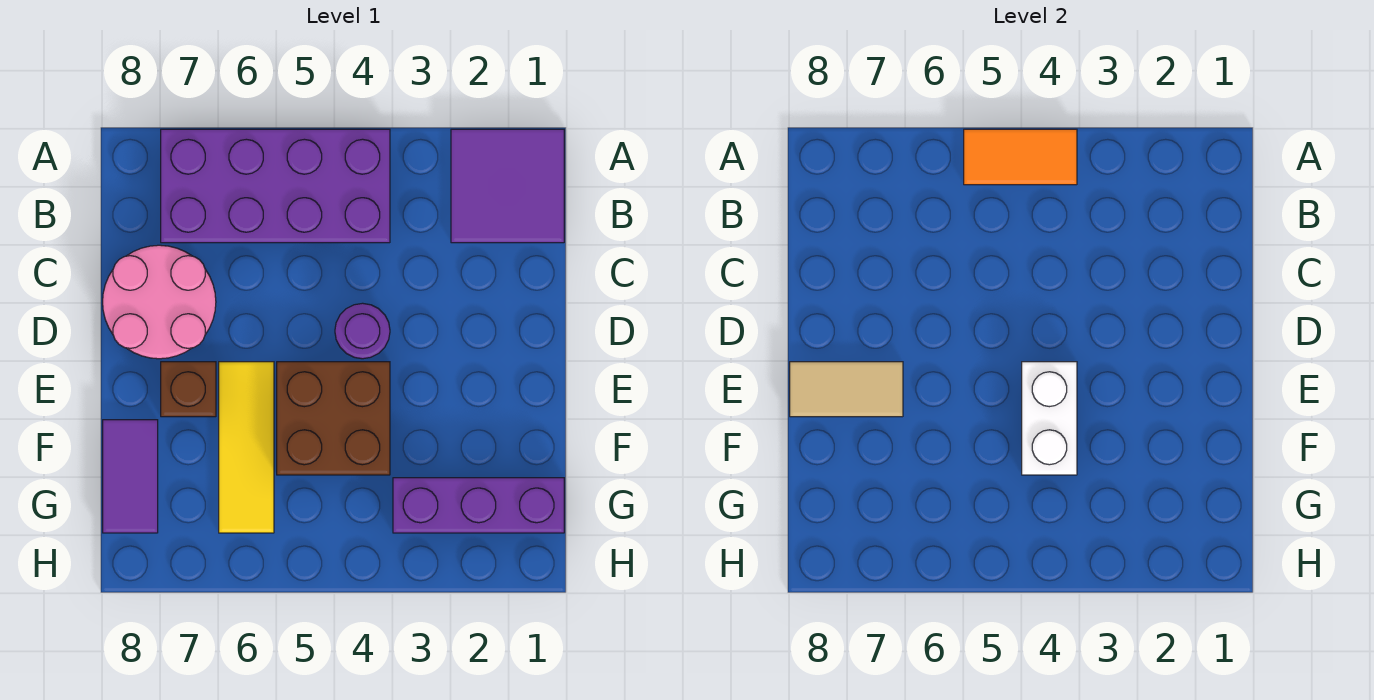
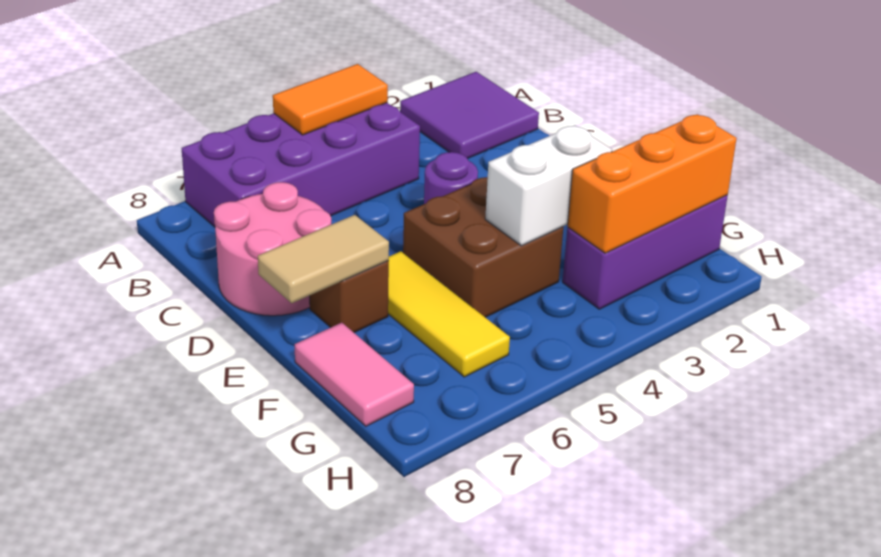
white 1x2 brick [1022,362,1077,475] -> white 1x2 brick turned to [485,125,612,246]
purple 1x2 tile [103,420,158,533] -> pink 1x2 tile [295,323,414,426]
none -> orange 1x3 brick [568,114,737,253]

